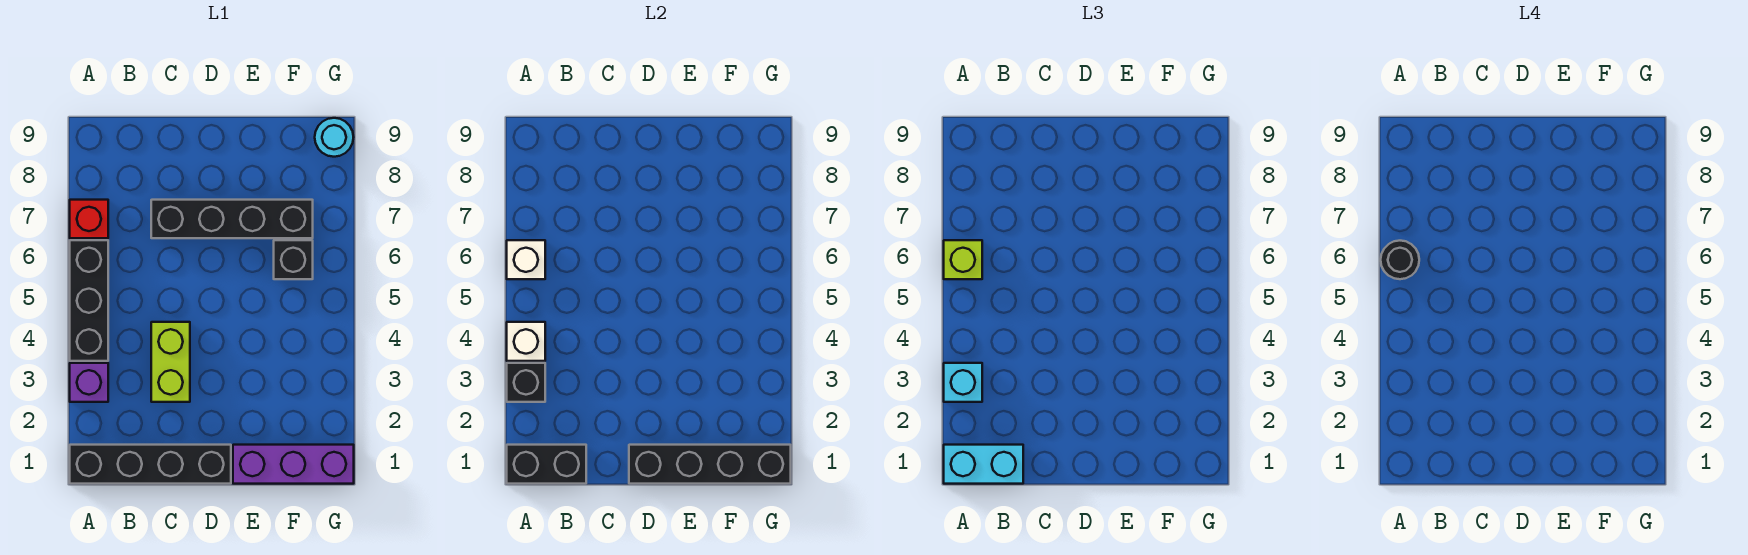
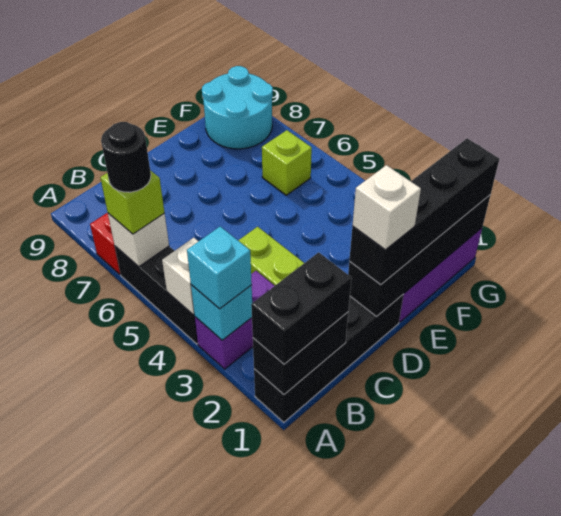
cyan 1x2 brick [944,445,1023,484] -> black 1x2 brick [251,252,352,364]
purple 1x1 brick [70,363,108,402] -> purple 1x2 brick [195,271,274,369]
black 1x1 brick [507,363,545,402] -> cyan 1x1 brick [191,285,252,340]
black 1x4 brick [151,200,313,238] -> black 1x4 brick moved to [349,138,499,285]
none -> white 1x1 brick [352,165,421,250]
black 1x1 brick [274,240,313,279] -> lime 1x1 brick [262,130,312,195]
cyan 1x1 round brick [315,118,354,157] -> cyan 2x2 round brick [202,66,273,149]

